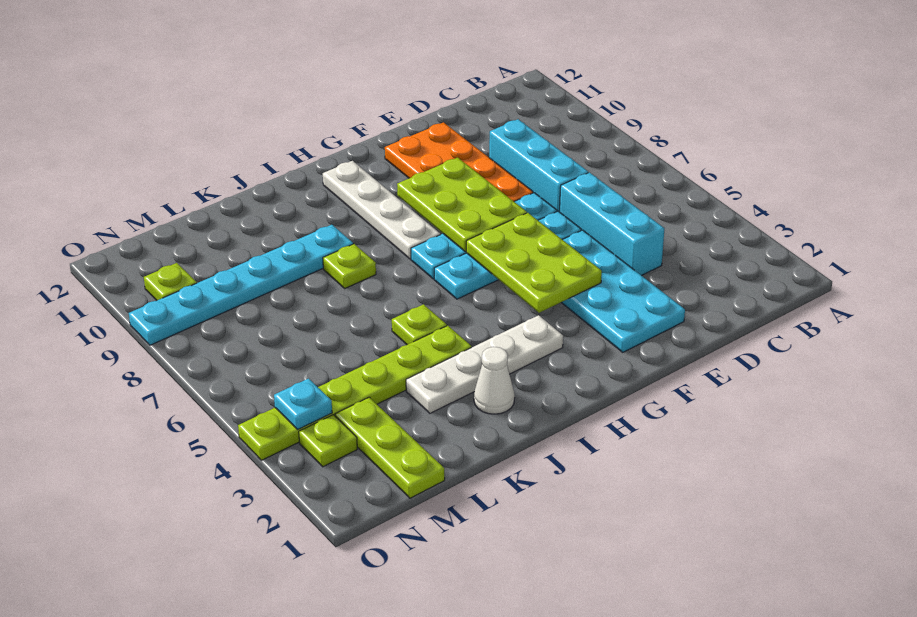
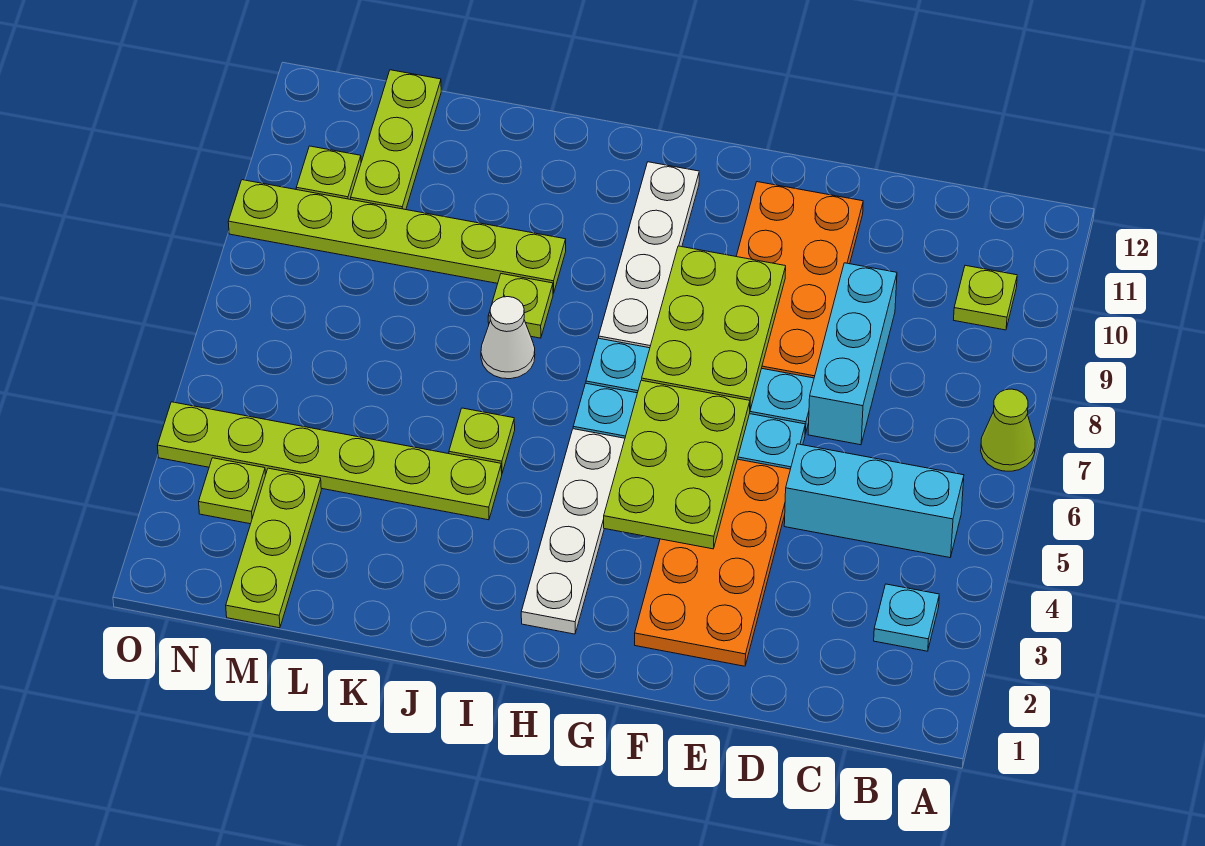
none -> lime 1x1 cone [981,389,1035,471]
none -> lime 1x1 plate [954,265,1017,330]
cyan 1x3 brick [560,172,665,276] -> cyan 1x3 brick turned to [784,444,964,558]
cyan 2x4 plate [561,230,685,352] -> orange 2x4 plate [635,459,790,666]
white 1x4 plate [406,315,563,413] -> white 1x4 plate turned to [521,429,625,634]
white 1x1 cone [474,347,515,414] -> white 1x1 cone moved to [481,297,535,379]
cyan 1x6 plate [129,225,353,345] -> lime 1x6 plate [228,180,566,293]
none -> lime 1x3 plate [351,70,441,210]
cyan 1x1 plate [274,379,332,429] -> cyan 1x1 plate moved to [874,584,939,651]

